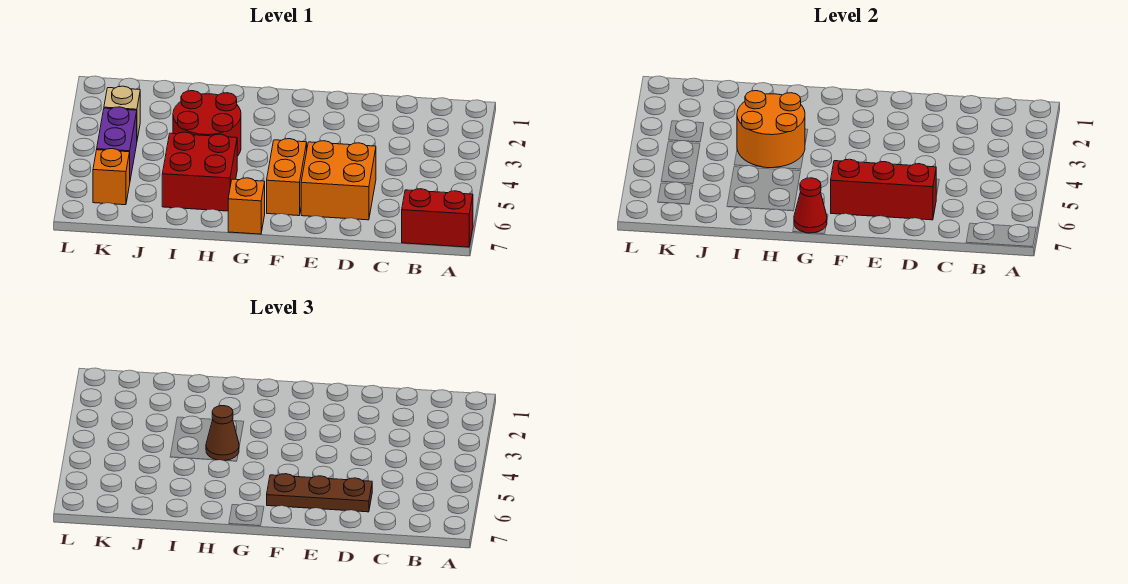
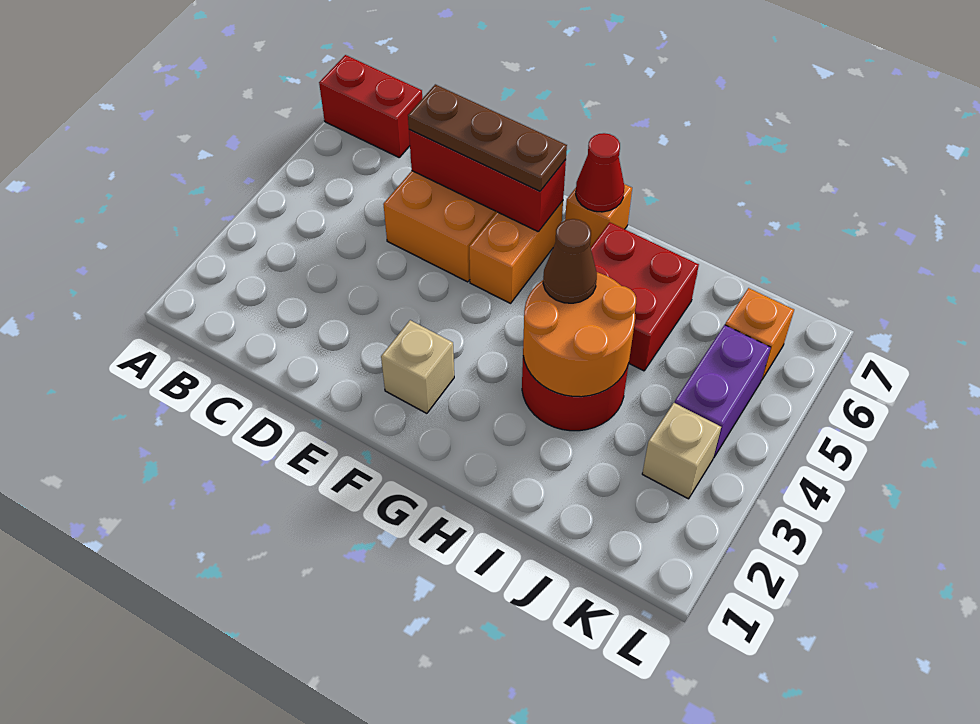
none -> tan 1x1 brick [381,320,454,413]

